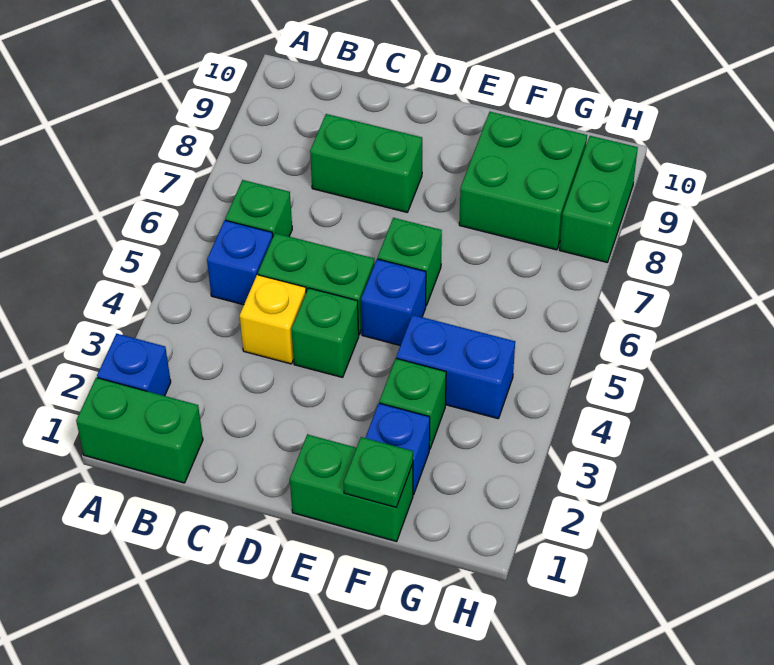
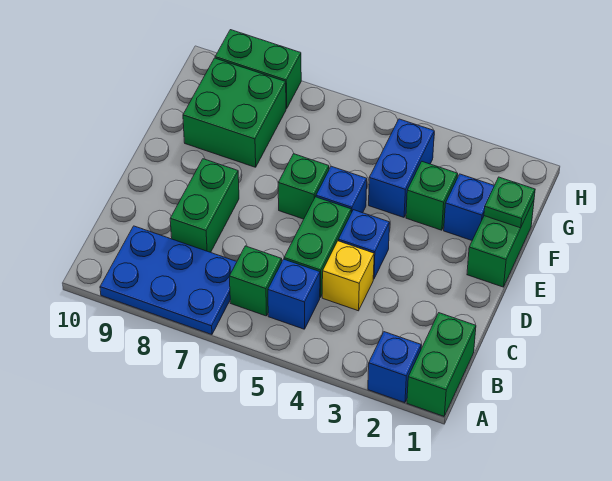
none -> blue 2x3 plate [100,226,237,335]
green 1x1 brick [291,288,359,377] -> blue 1x1 brick [338,210,390,279]

